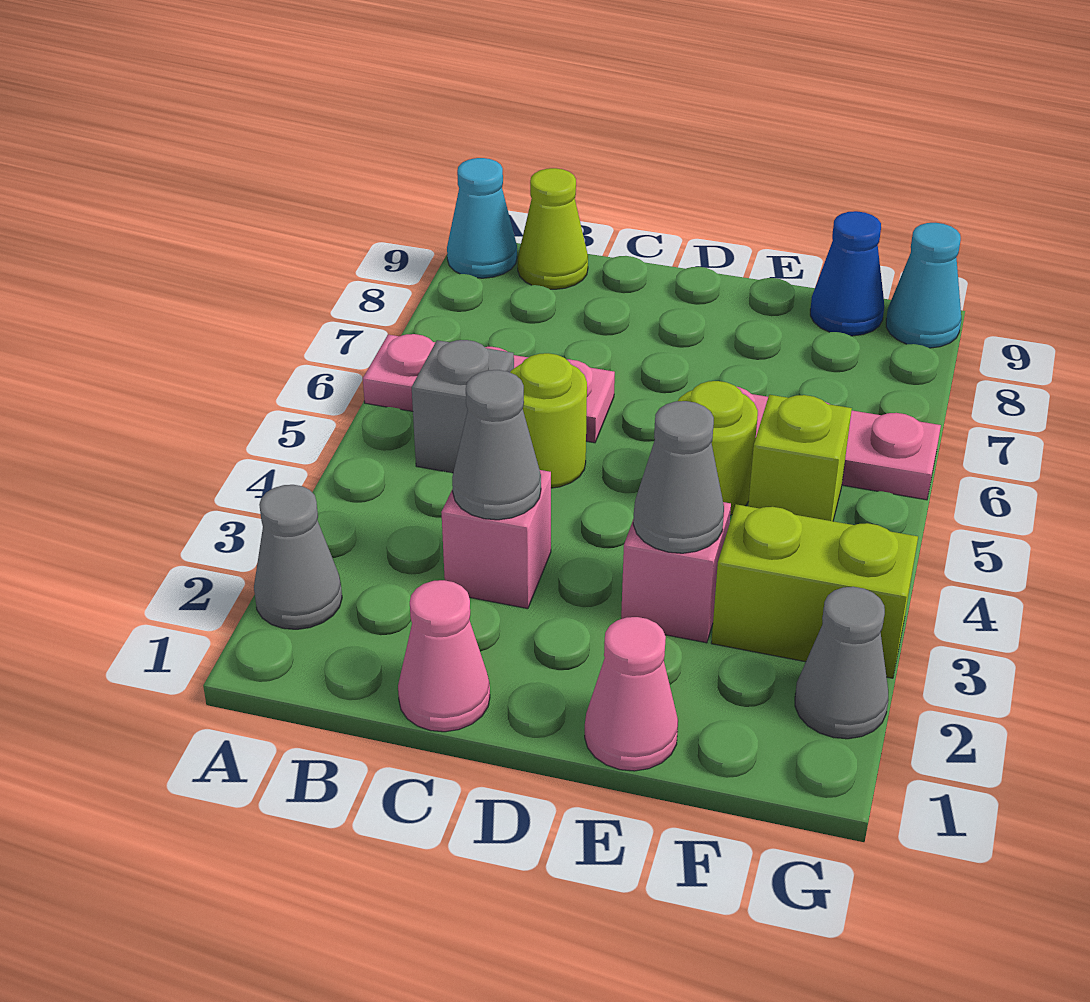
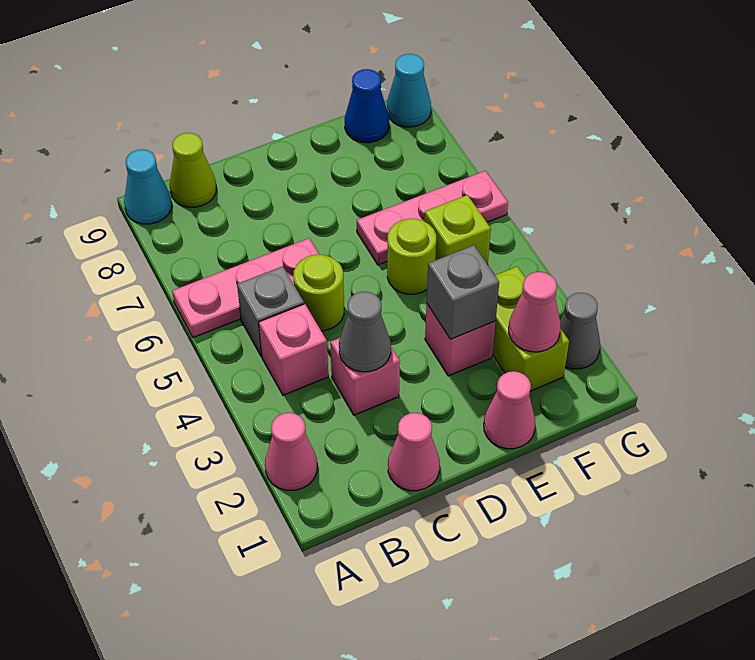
grey 1x1 cone [254,485,342,629] -> pink 1x1 cone [265,413,317,490]
none -> pink 1x1 brick [259,304,328,395]
grey 1x1 cone [633,401,724,553] -> grey 1x1 brick [427,245,499,339]
none -> pink 1x1 cone [509,272,561,352]
lime 1x2 brick [711,504,918,678] -> lime 1x2 brick turned to [492,267,569,391]

